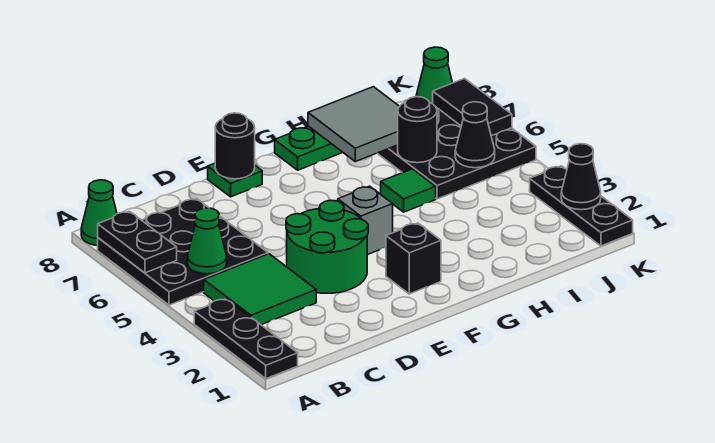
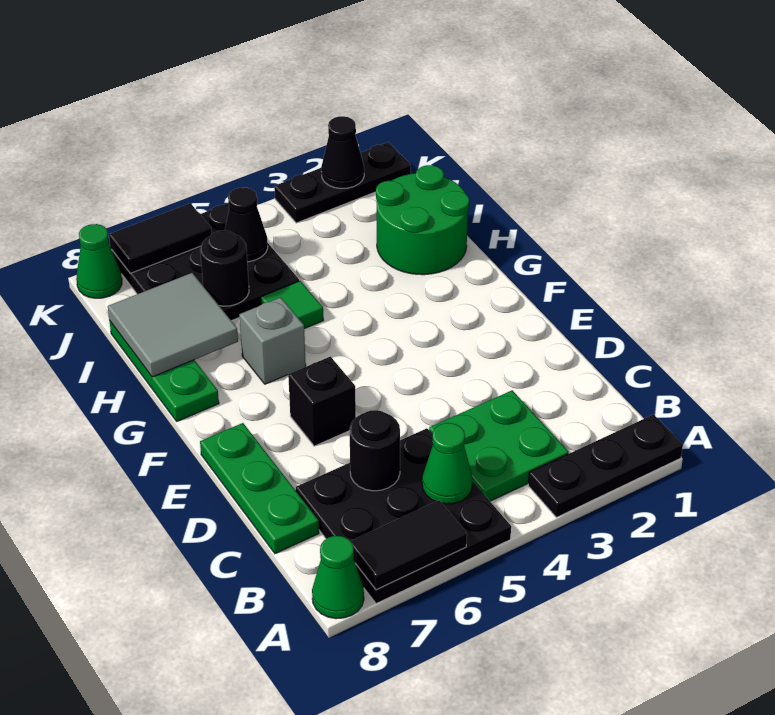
black 1x2 plate [98,211,177,273] -> black 1x2 tile [351,500,467,590]
green 2x2 tile [204,254,316,325] -> green 2x2 plate [429,390,569,501]
green 2x2 round brick [286,200,368,293] -> green 2x2 round brick moved to [376,165,469,275]
green 1x1 plate [208,163,262,197] -> green 1x3 plate [200,423,319,554]
black 1x1 round brick [215,113,255,179] -> black 1x1 round brick moved to [349,410,400,491]
black 1x1 brick [386,223,441,294] -> black 1x1 brick moved to [288,357,356,446]
grey 1x1 brick [338,186,393,255] -> grey 1x1 brick moved to [239,297,306,384]

